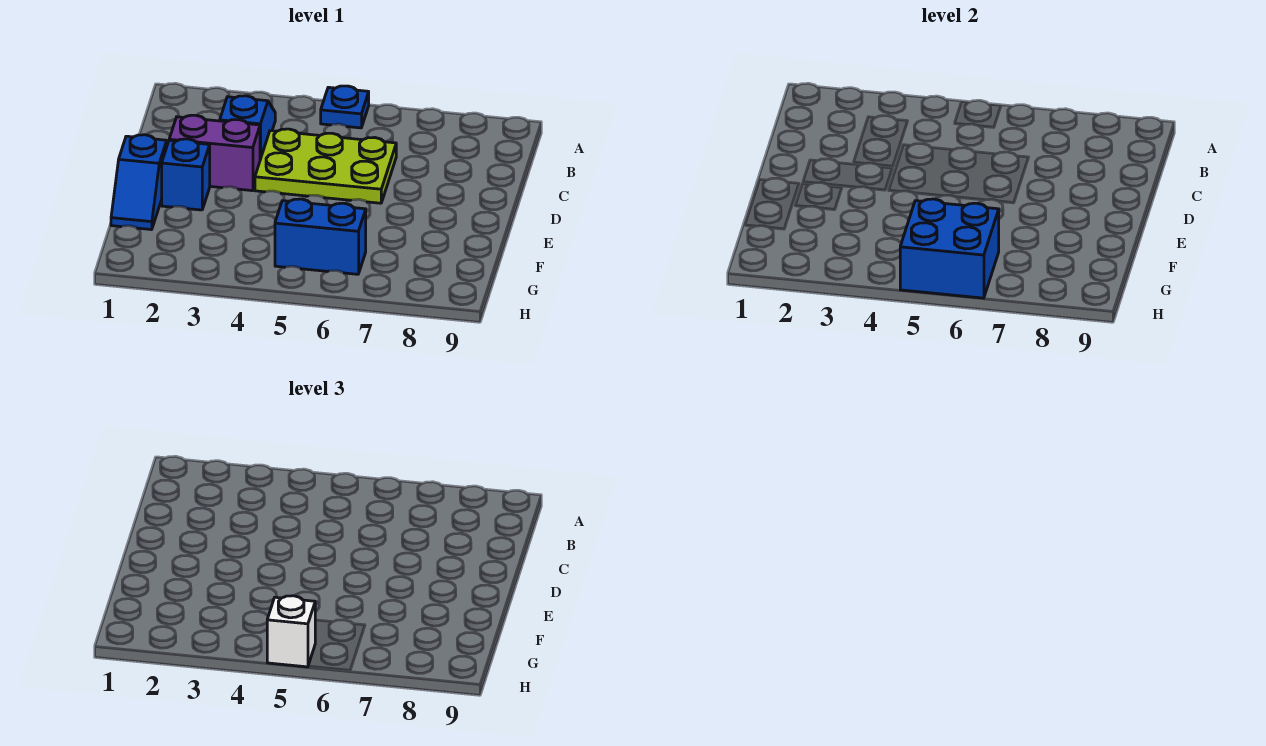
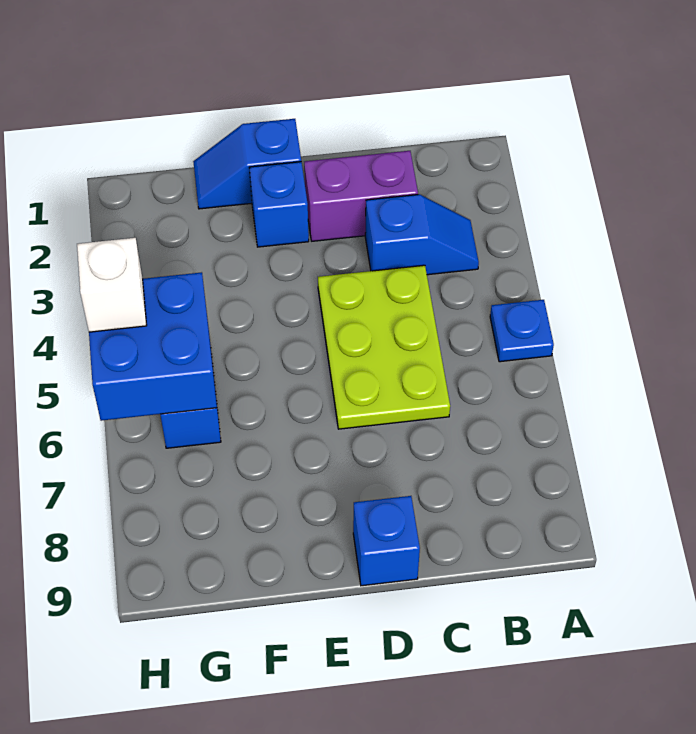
purple 1x2 brick [169,115,260,191] -> purple 1x2 brick turned to [304,151,418,241]
none -> blue 1x1 brick [353,496,420,586]

